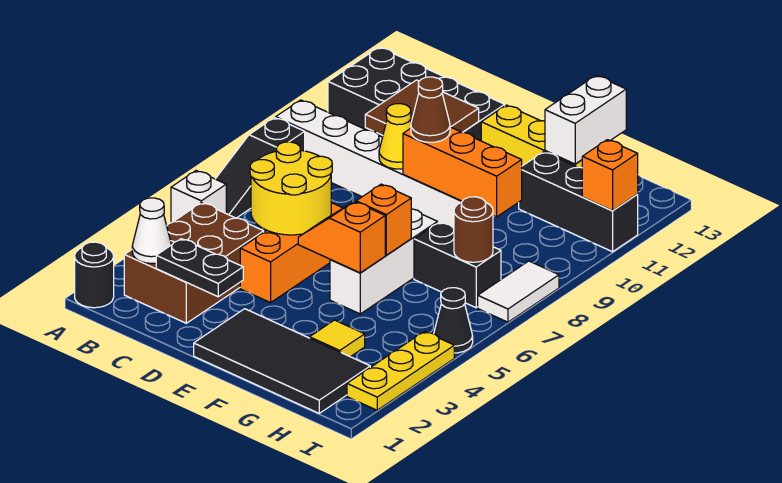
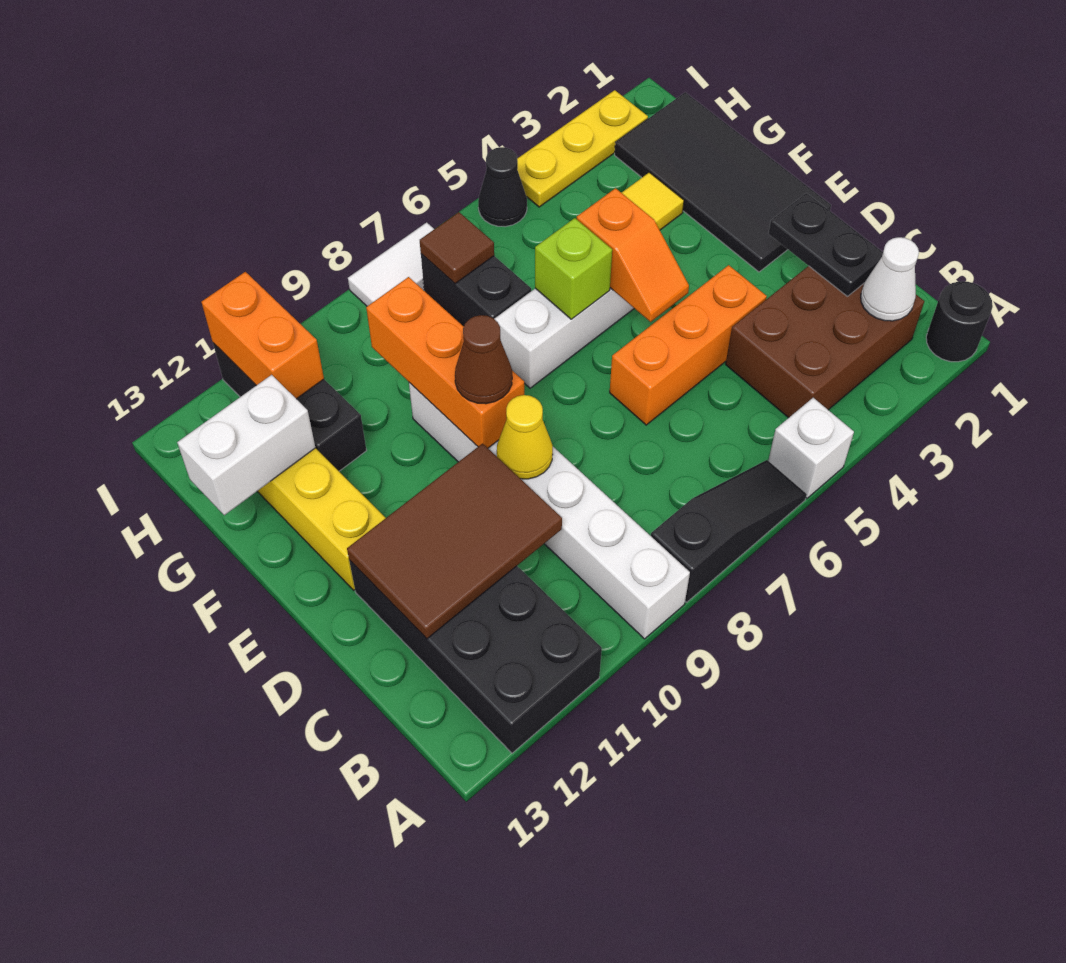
yellow 2x2 round brick [250,142,332,235] -> none
brown 2x2 tile [365,80,479,135] -> brown 2x3 tile [347,444,562,639]
orange 1x1 brick [356,184,411,255] -> lime 1x1 brick [535,218,612,319]
brown 1x1 round brick [454,197,493,262] -> brown 1x1 tile [420,212,494,284]
orange 1x1 brick [582,140,638,211] -> orange 1x2 brick [201,272,324,399]

